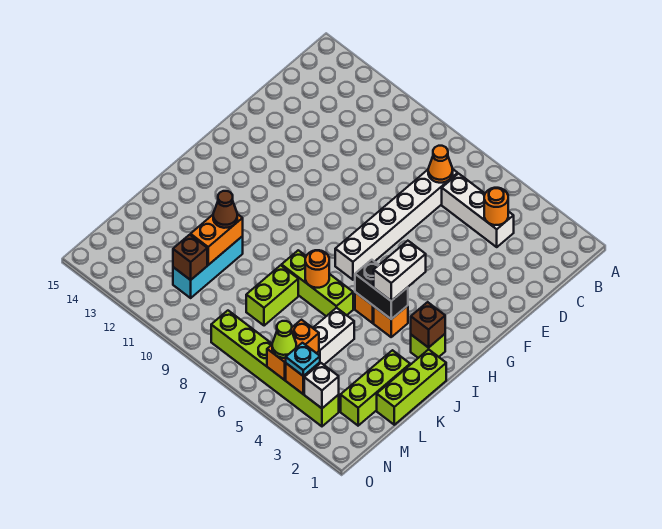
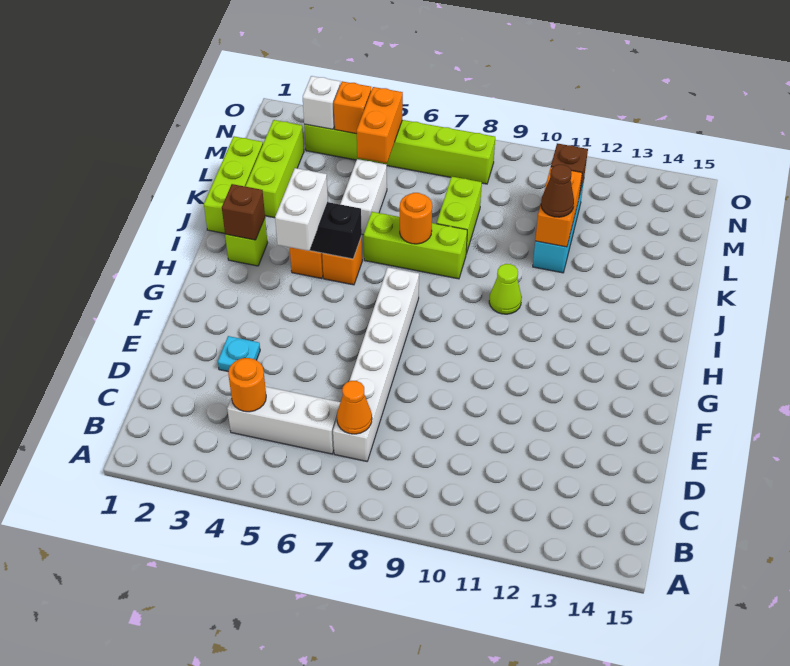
cyan 1x1 plate [286,343,320,376] -> cyan 1x1 plate moved to [218,336,260,371]
lime 1x1 cone [272,321,296,358] -> lime 1x1 cone moved to [489,264,522,314]

